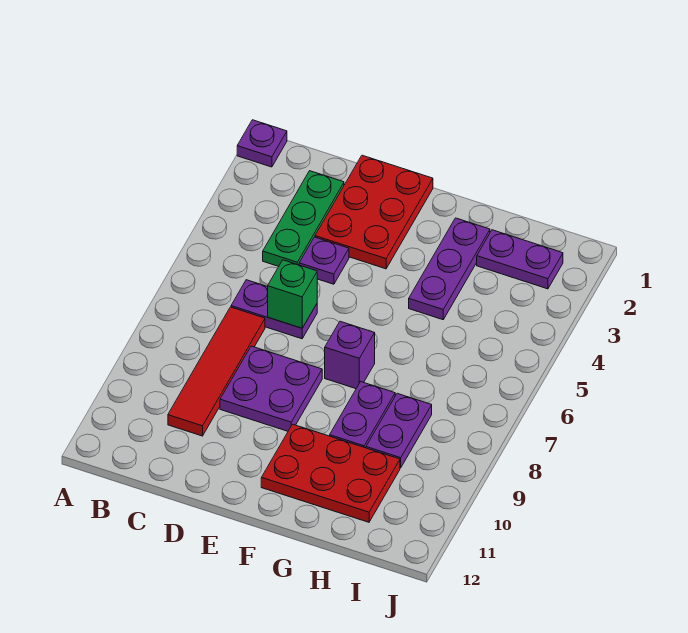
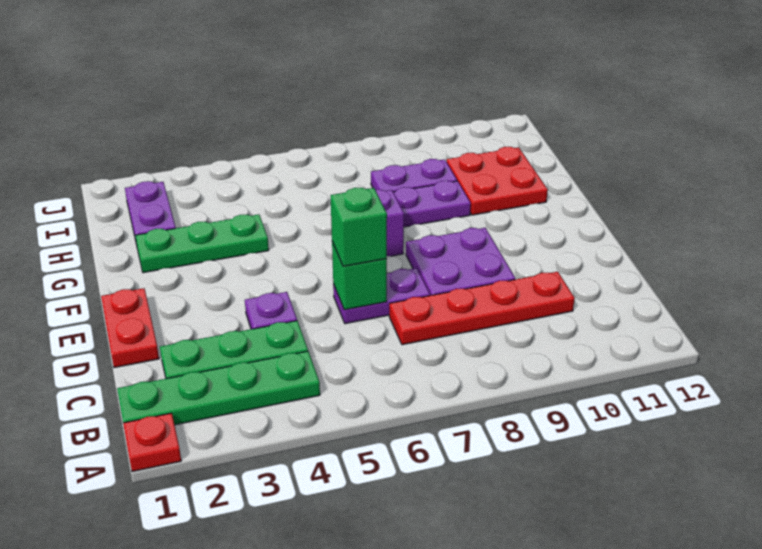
purple 1x1 plate [237,120,287,167] -> red 1x1 plate [123,413,181,472]
none -> green 1x4 plate [117,351,320,425]
purple 1x2 plate [231,280,317,339] -> purple 1x2 plate turned to [333,268,430,324]
red 1x4 tile [168,307,265,436] -> red 1x4 plate [389,272,575,345]
red 2x3 plate [315,155,433,269] -> red 1x2 plate [101,288,159,368]
none -> green 1x1 brick [331,188,387,266]
red 2x3 plate [261,424,400,522] -> red 2x2 plate [447,147,548,215]
purple 1x3 plate [409,218,490,320] -> green 1x3 plate [135,214,269,273]

